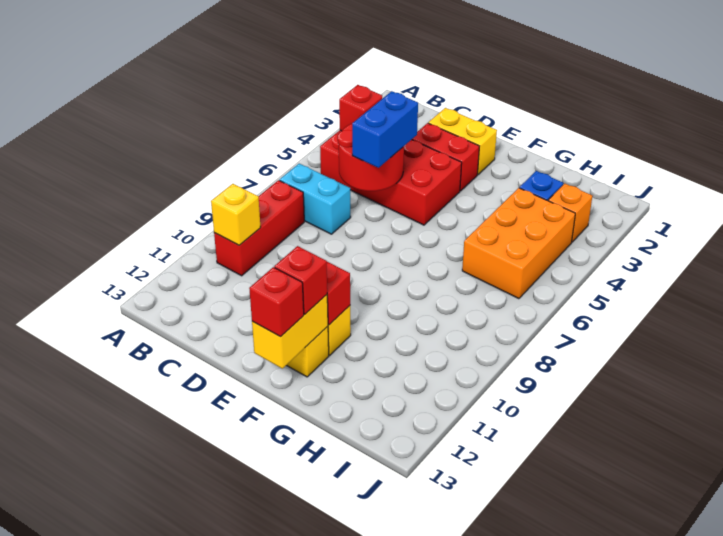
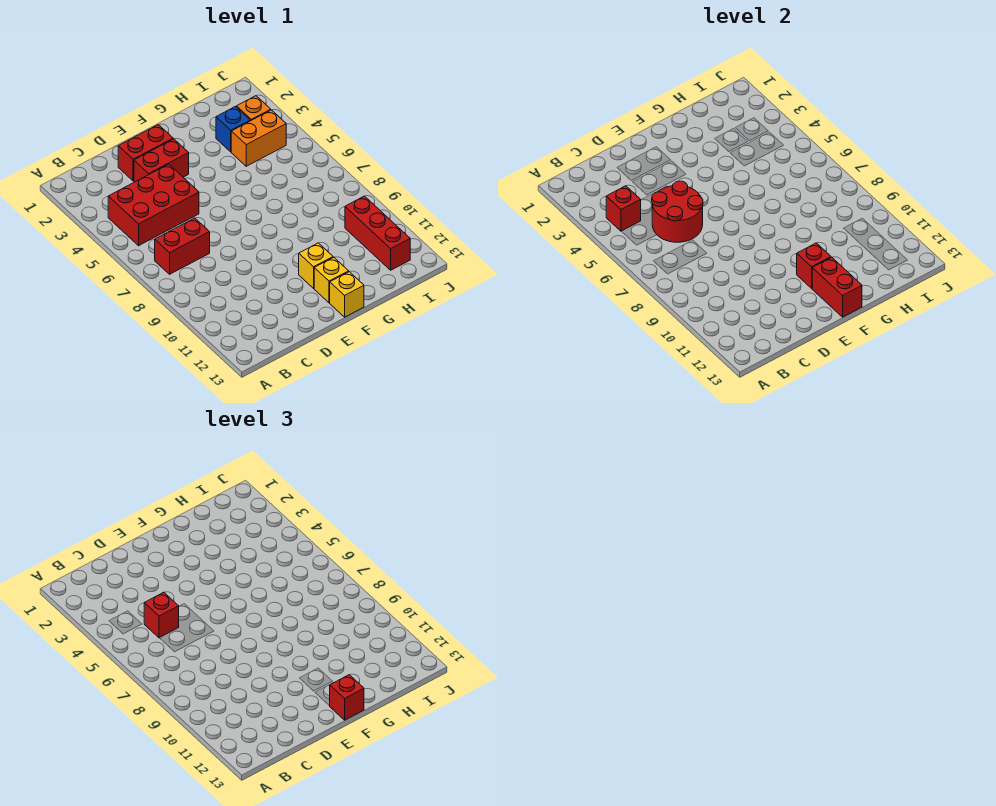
red 2x4 brick [320,130,462,225] -> red 2x3 brick [108,164,199,246]
cyan 1x2 brick [280,164,351,234] -> red 1x2 brick [155,218,210,274]
red 1x3 brick [214,180,304,276] -> red 1x3 brick moved to [345,196,410,270]
yellow 1x1 brick [211,184,261,245] -> yellow 1x1 brick moved to [330,272,364,317]
yellow 1x2 brick [428,108,497,174] -> red 1x2 brick [118,125,173,181]
blue 1x2 brick [352,91,418,168] -> none
yellow 1x2 brick [252,295,328,368] -> red 1x2 brick [812,257,862,317]
red 1x1 brick [274,246,327,314] -> red 1x1 brick moved to [144,592,179,638]
orange 2x3 brick [462,188,575,299] -> orange 1x2 brick [231,110,286,166]

